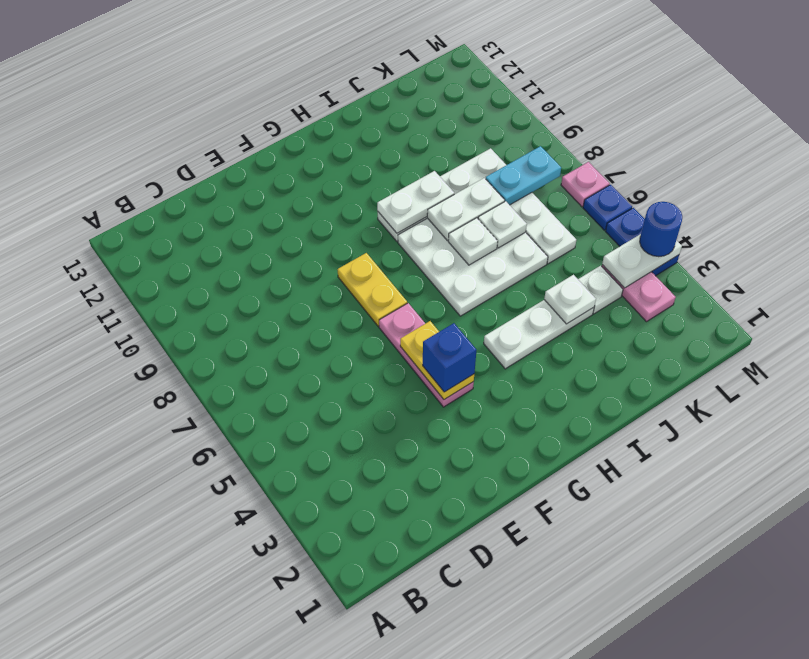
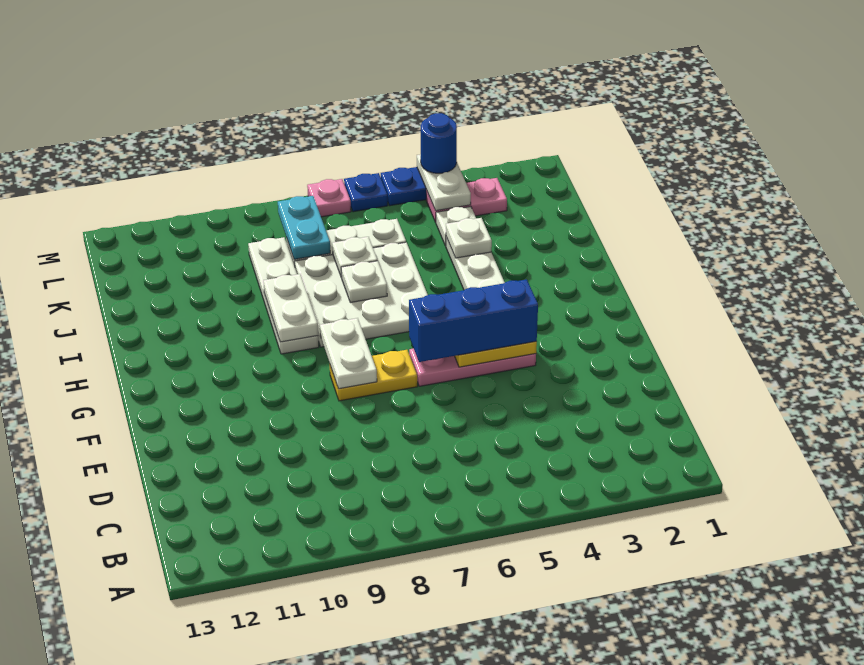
blue 1x1 brick [423,323,476,392] -> blue 1x3 brick [409,279,538,362]
white 1x2 plate [427,178,505,241] -> white 1x2 plate moved to [320,318,377,389]

